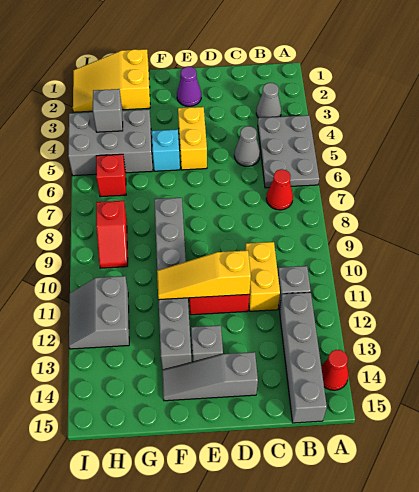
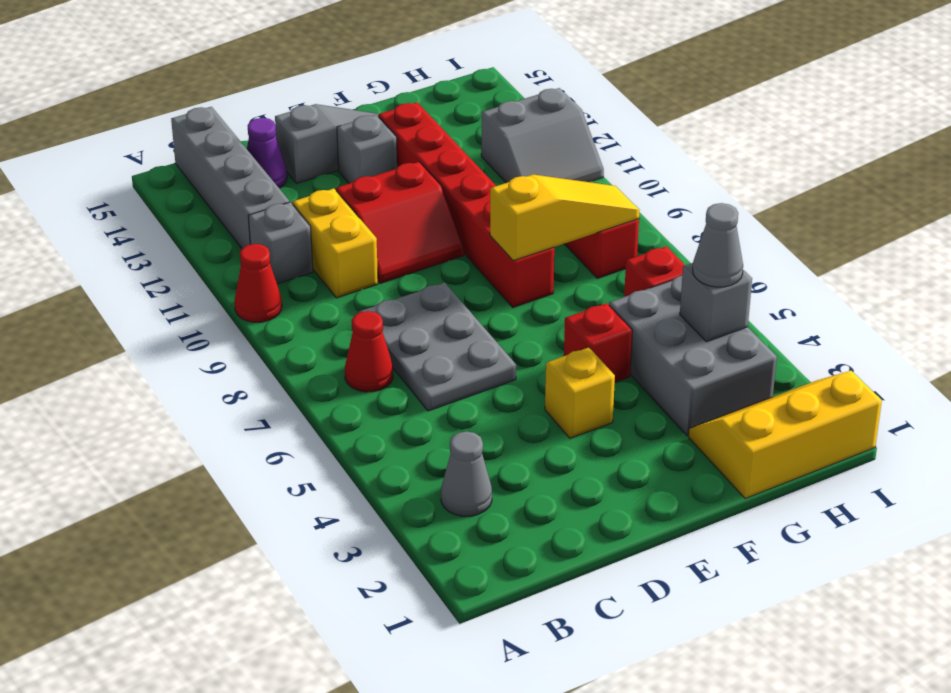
grey 2x3 plate [258,115,319,188] -> grey 2x3 plate moved to [359,283,516,411]
red 1x1 cone [321,350,348,390] -> red 1x1 cone moved to [235,244,282,322]
grey 1x1 cone [234,126,260,166] -> grey 1x1 cone moved to [693,203,743,287]
yellow 1x3 slope [157,250,251,300] -> yellow 1x3 slope moved to [490,174,640,261]
purple 1x1 cone [177,66,201,106] -> purple 1x1 cone moved to [247,118,287,188]
yellow 1x2 brick [178,107,207,170] -> yellow 1x1 brick [545,347,615,438]
cyan 1x1 brick [152,129,180,171] -> red 1x1 brick [564,303,632,382]
grey 1x6 brick [154,198,192,370] -> red 1x6 brick [378,103,554,307]
yellow 2x3 slope [73,49,150,112] -> yellow 2x3 slope turned to [688,371,882,499]
grey 2x3 brick [68,110,153,176] -> grey 2x3 brick turned to [609,276,777,435]
grey 2x2 slope [69,276,129,349] -> grey 2x2 slope turned to [481,88,604,183]

